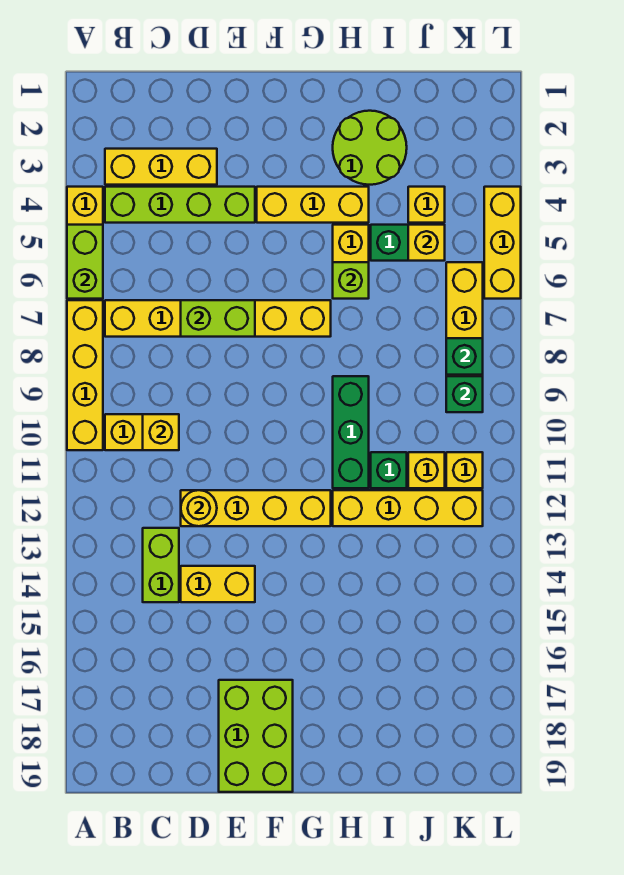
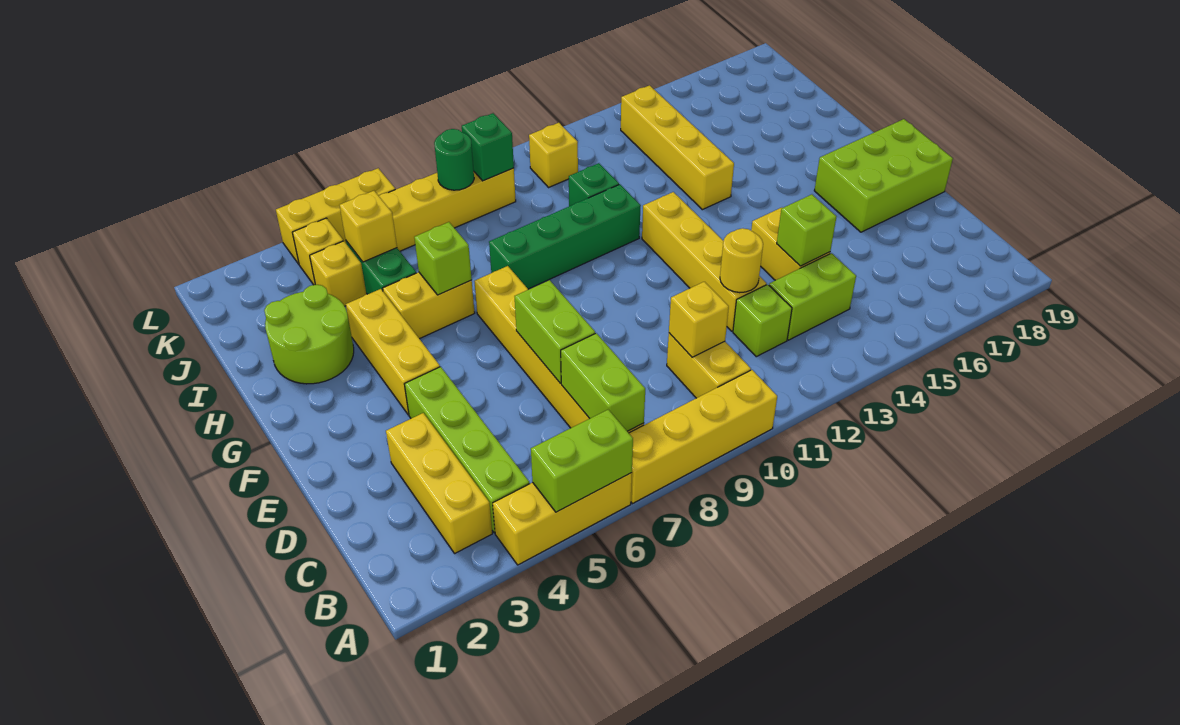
none -> lime 1x2 brick [561,333,645,431]
none -> lime 1x1 brick [733,284,792,357]
none -> lime 1x1 brick [777,194,837,266]
green 1x3 brick [333,376,369,488] -> green 1x4 brick [489,184,641,289]
yellow 1x4 brick [333,490,483,526] -> yellow 1x4 brick moved to [621,85,734,210]
yellow 1x1 brick [408,452,445,488] -> yellow 1x1 brick moved to [292,218,343,285]
green 1x1 brick [446,338,483,375] -> green 1x1 round brick [434,129,474,190]

